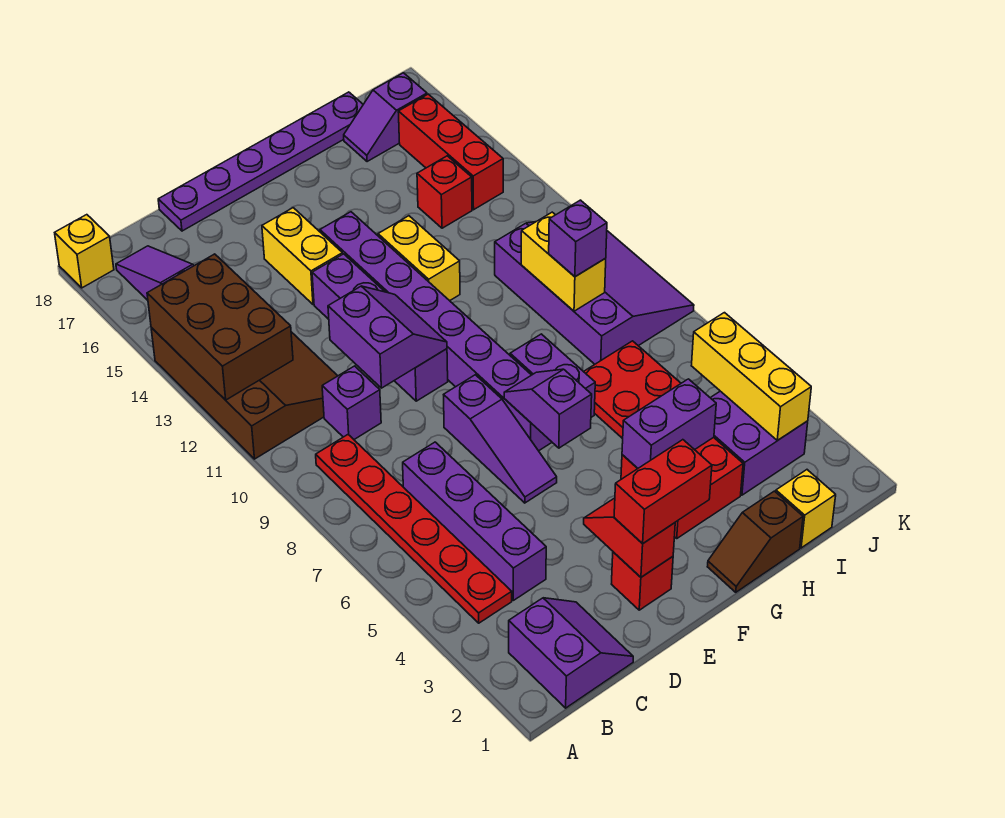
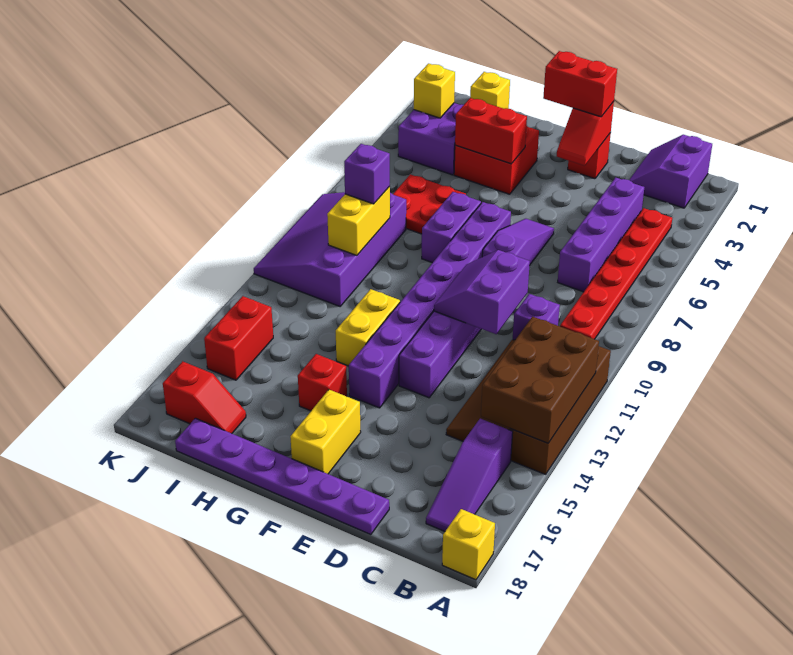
yellow 1x2 brick [262,208,343,304] -> yellow 1x2 brick moved to [290,390,361,474]
purple 1x2 slope [504,369,592,448] -> none
brown 1x2 slope [707,491,803,592] -> none
purple 1x2 brick [622,379,716,468] -> red 1x2 brick [455,98,527,164]
red 1x1 brick [417,156,472,228] -> red 1x1 brick moved to [298,354,347,411]
purple 1x2 slope [344,73,427,162] -> red 1x2 slope [163,361,246,433]
yellow 1x3 brick [691,313,811,441] -> yellow 1x1 brick [414,64,455,118]
red 1x3 brick [398,94,503,210] -> red 1x2 brick [204,296,273,380]

